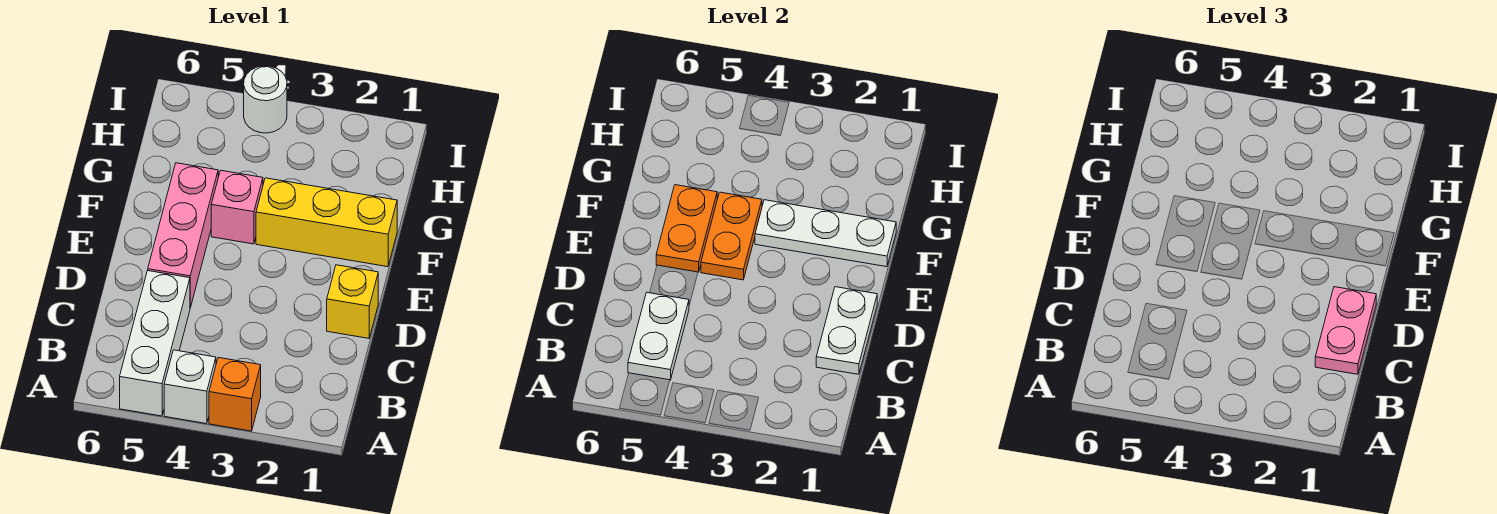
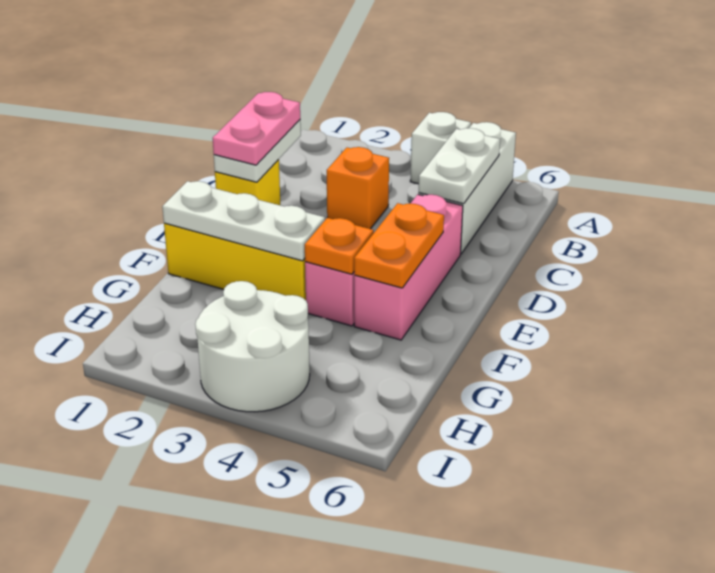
orange 1x1 brick [209,358,261,431] -> orange 1x1 brick moved to [327,147,389,229]
orange 1x2 plate [701,192,762,280] -> orange 1x1 plate [305,218,374,274]
white 1x1 round brick [244,66,287,133] -> white 2x2 round brick [195,281,310,412]

